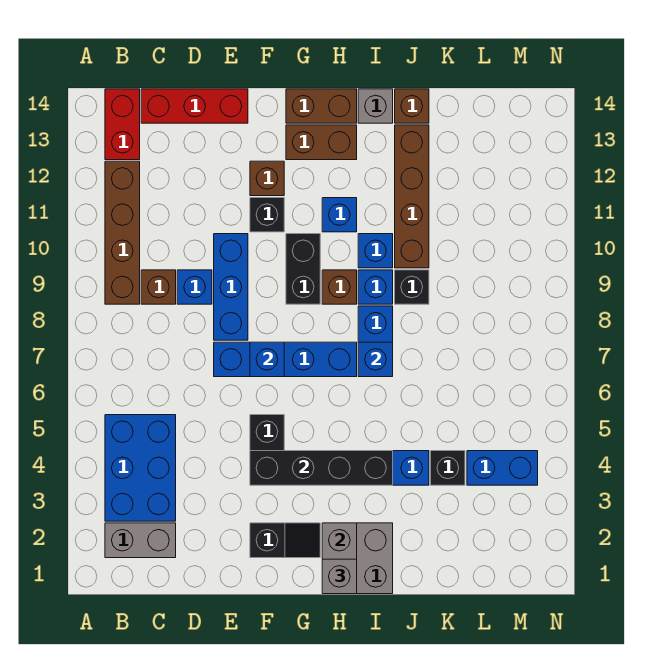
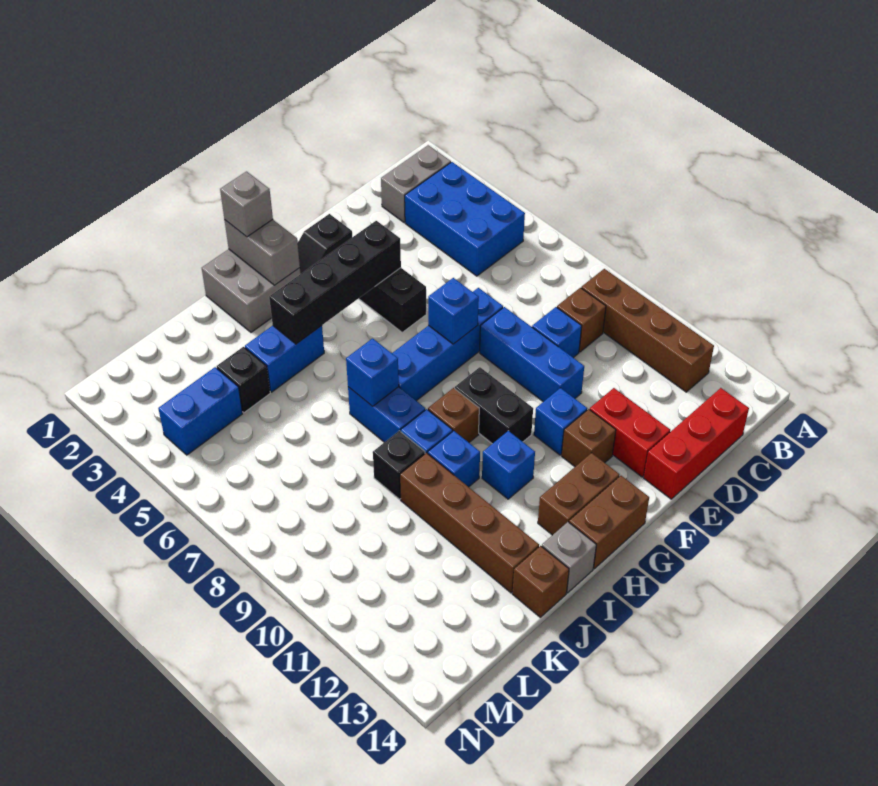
red 1x2 brick [105,89,140,160] -> red 1x2 brick moved to [590,388,670,477]
black 1x1 brick [250,198,284,232] -> blue 1x1 brick [534,388,587,455]

